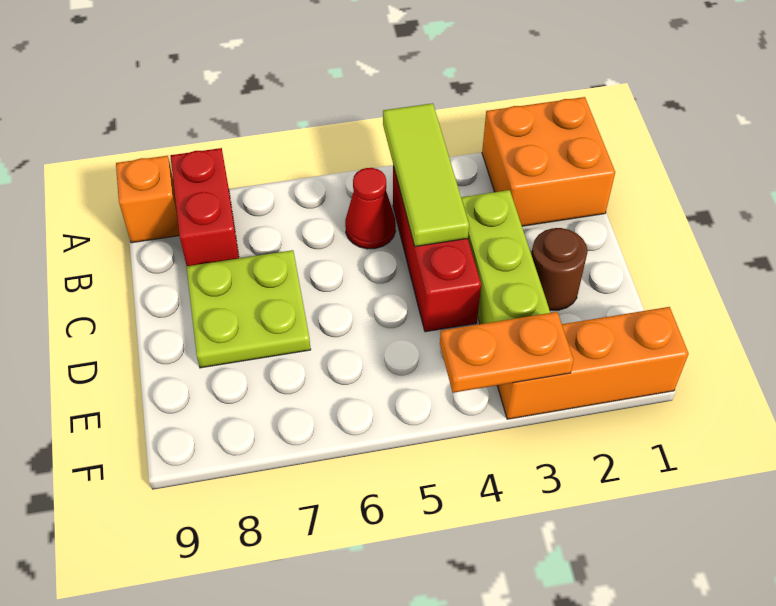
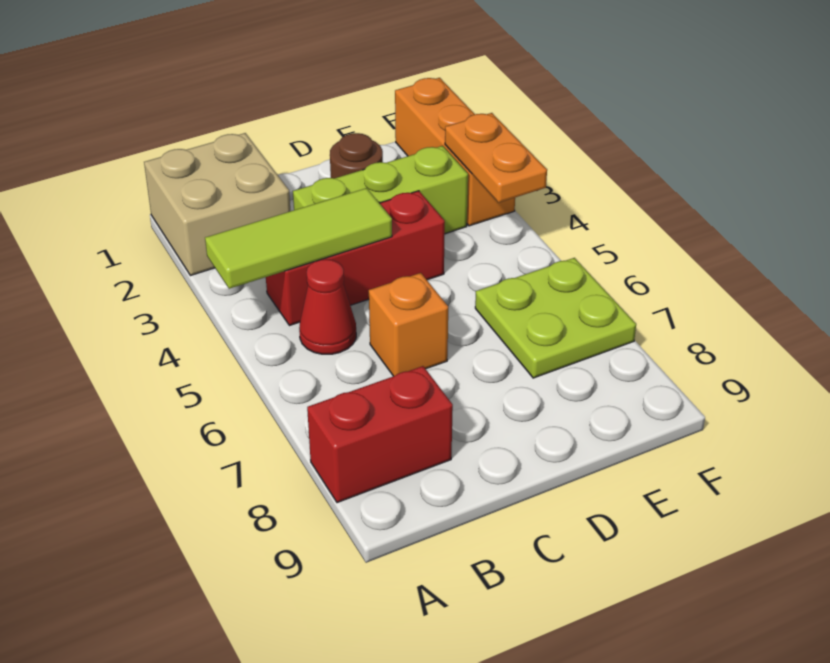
orange 2x2 brick [482,97,615,226] -> tan 2x2 brick [144,133,290,276]
orange 1x1 brick [116,156,179,243] -> orange 1x1 brick moved to [369,273,448,376]
lime 2x2 plate [186,250,311,368] -> lime 2x2 plate moved to [475,258,636,378]

